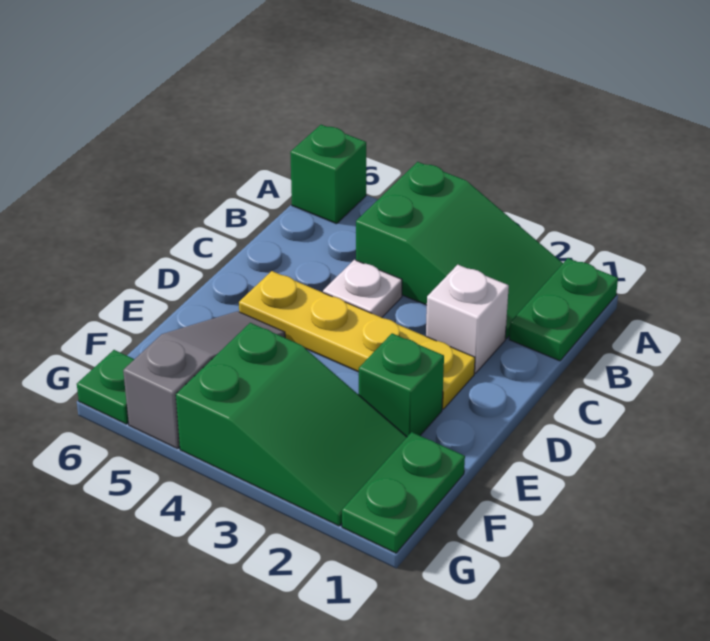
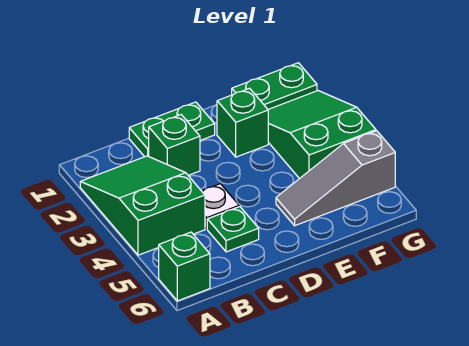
green 1x2 plate [509,258,618,361] -> green 1x2 plate moved to [129,102,215,157]
white 1x1 brick [426,265,509,373] -> green 1x1 brick [149,115,200,175]
yellow 1x4 plate [239,271,475,409] -> none
green 1x1 plate [77,350,134,424] -> green 1x1 plate moved to [207,207,259,252]

